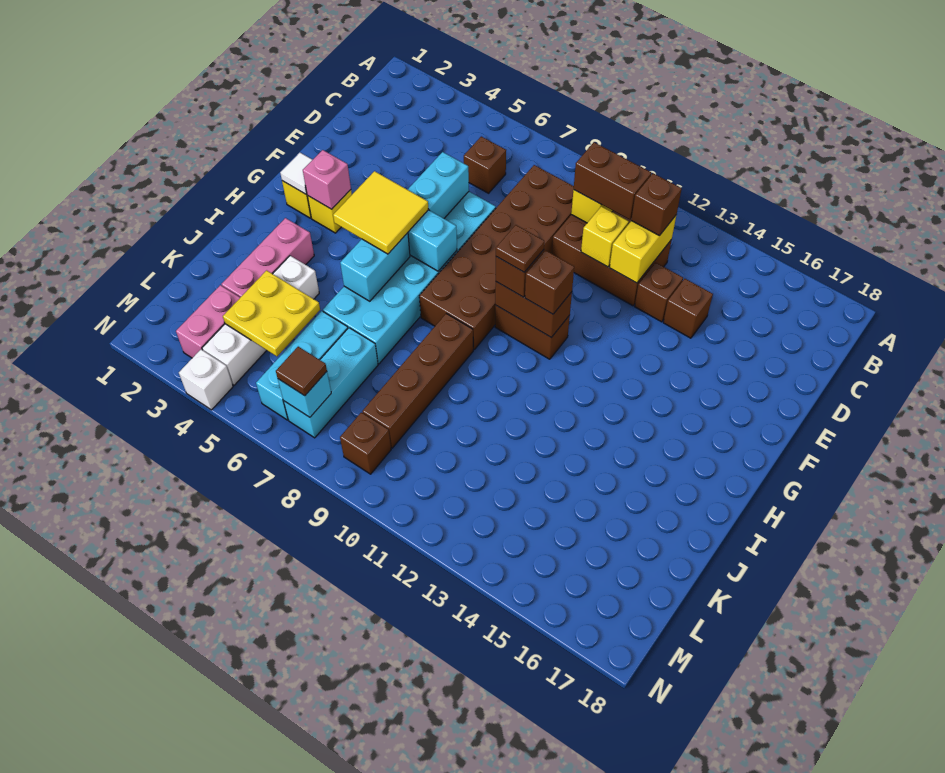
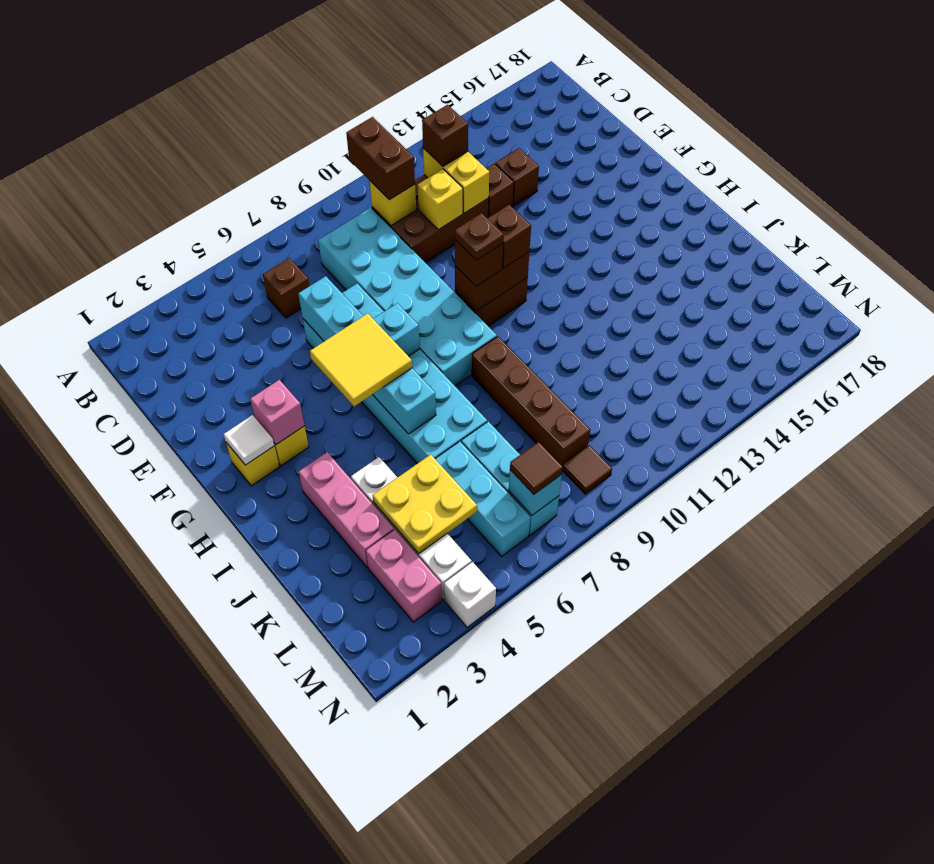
brown 2x6 brick [419,165,574,349] -> cyan 2x6 brick [318,208,497,386]
brown 1x2 brick [574,142,651,220] -> brown 1x2 brick turned to [346,117,415,200]
brown 1x1 brick [340,412,391,474] -> brown 1x1 tile [563,445,612,494]

